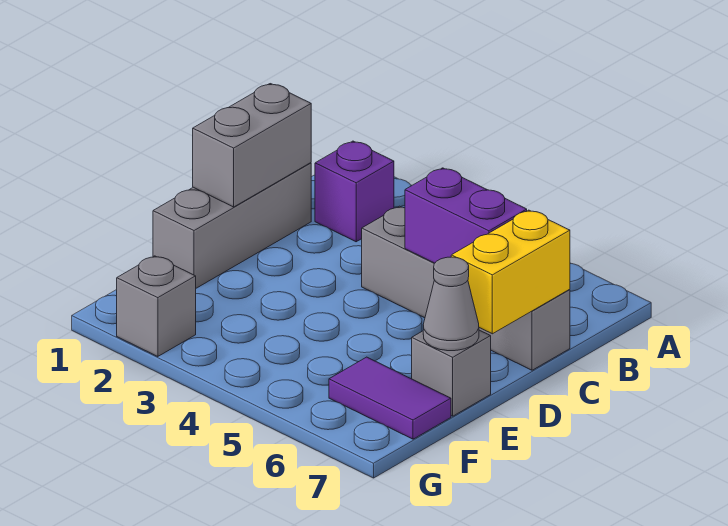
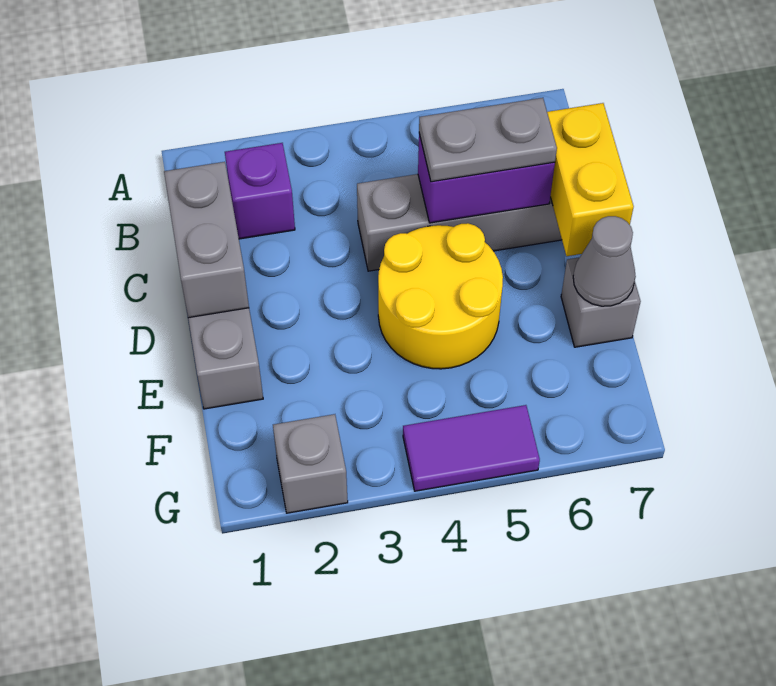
none -> grey 1x2 plate [419,98,557,182]
none -> yellow 2x2 round brick [378,223,503,369]
purple 1x2 tile [329,357,451,439] -> purple 1x2 tile moved to [403,405,540,491]

